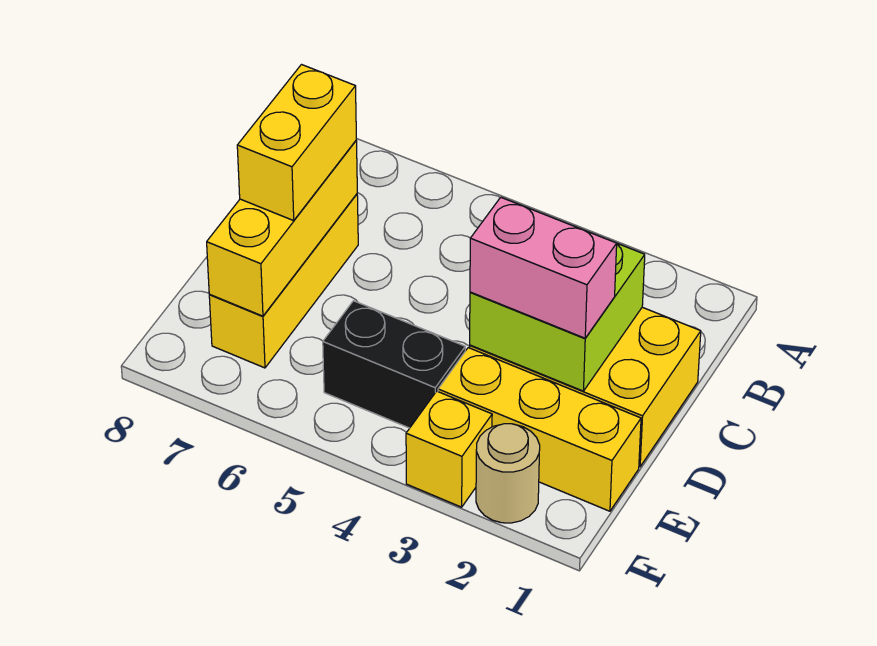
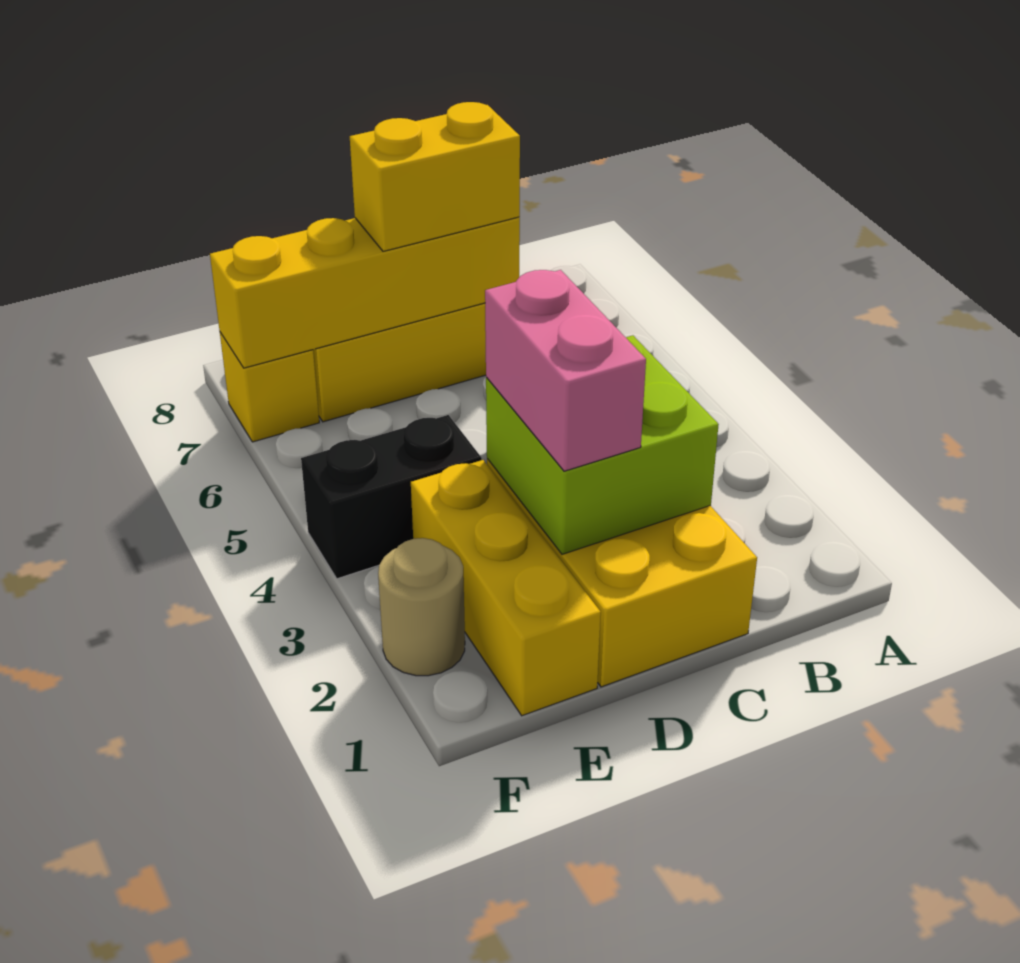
yellow 1x3 brick [207,140,357,316] -> yellow 1x4 brick [210,217,520,368]
black 1x2 brick [323,301,465,428] -> black 1x2 brick turned to [301,415,482,579]
yellow 1x1 brick [406,391,492,507] -> yellow 1x1 brick moved to [220,332,319,442]

